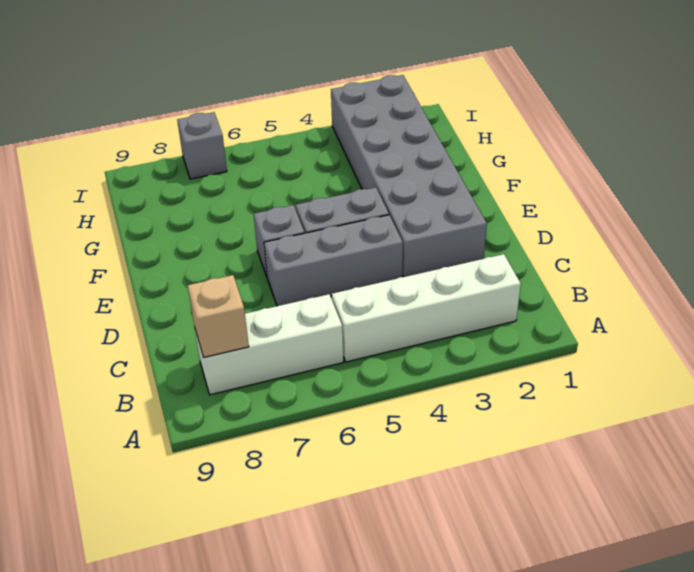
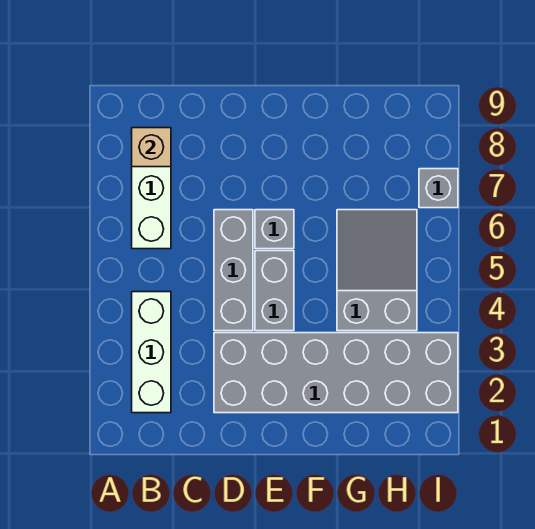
white 1x4 brick [332,254,521,362] -> white 1x3 brick [132,292,171,413]
none -> grey 2x3 slope [337,210,417,331]

